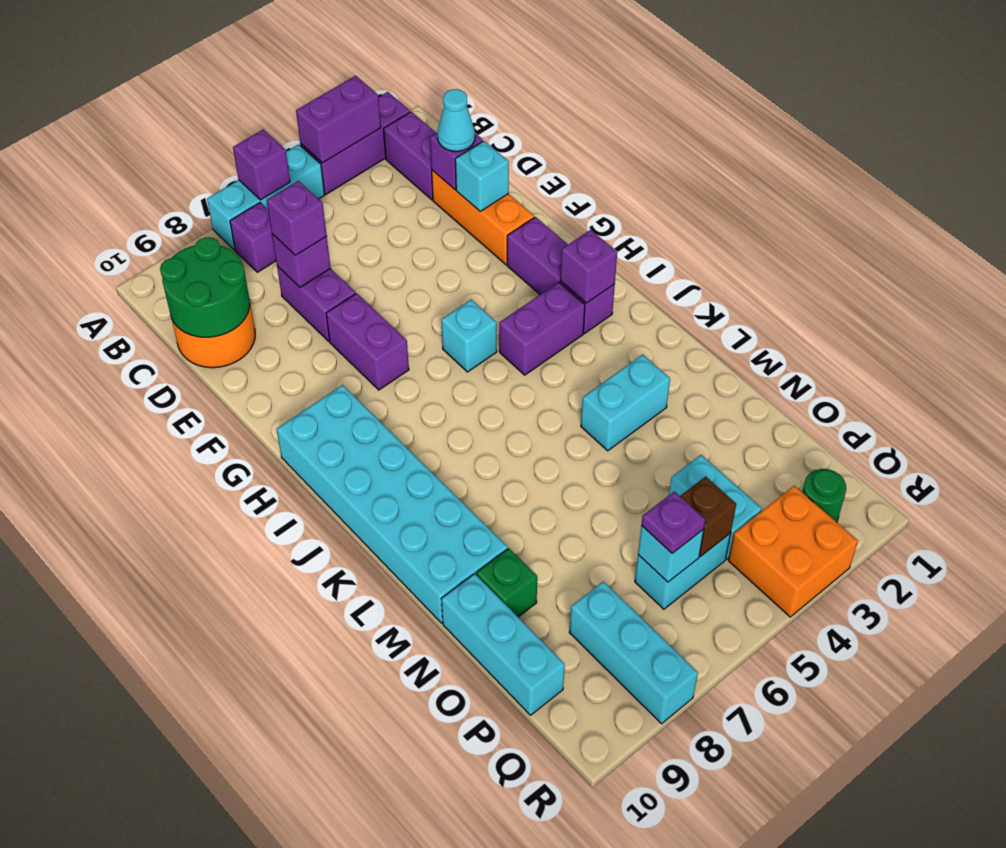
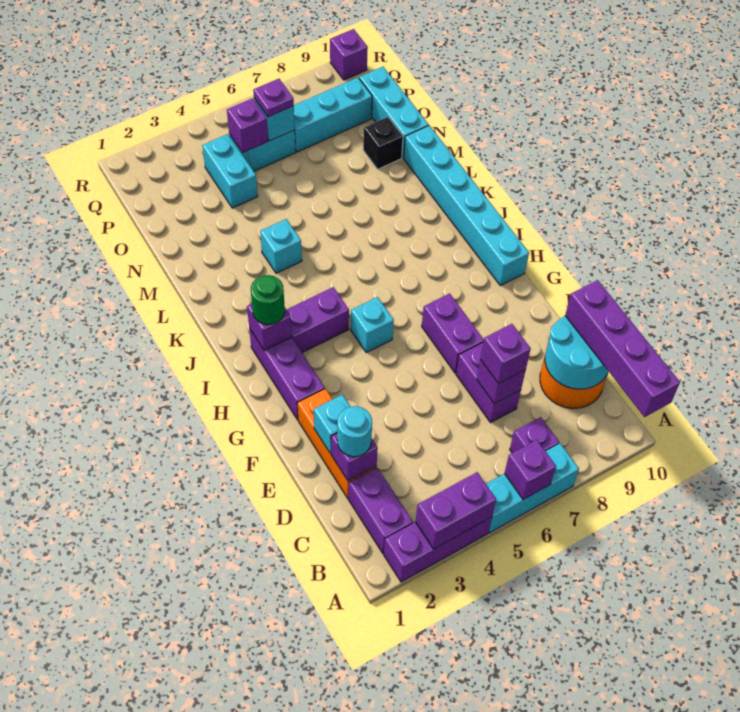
none -> purple 1x4 brick [565,280,680,417]
green 2x2 round brick [160,237,250,337] -> cyan 2x2 round brick [545,316,608,389]
cyan 1x1 cone [437,89,475,151] -> cyan 1x1 round brick [337,406,372,457]
cyan 2x6 brick [277,385,508,623] -> cyan 1x6 brick [404,126,529,286]
cyan 1x2 brick [581,355,670,451] -> cyan 1x1 brick [260,219,302,273]
green 1x1 brick [476,548,537,617] -> black 1x1 brick [363,117,403,169]
brown 1x1 brick [680,477,736,556] -> purple 1x1 brick [227,98,268,153]
cyan 1x3 brick [569,582,698,724] -> cyan 1x3 brick turned to [294,78,372,152]
green 1x1 round brick [802,469,846,522] -> green 1x1 round brick moved to [251,275,285,324]
orange 2x2 brick [728,486,858,617] -> none
none -> purple 1x1 brick [330,29,368,80]

